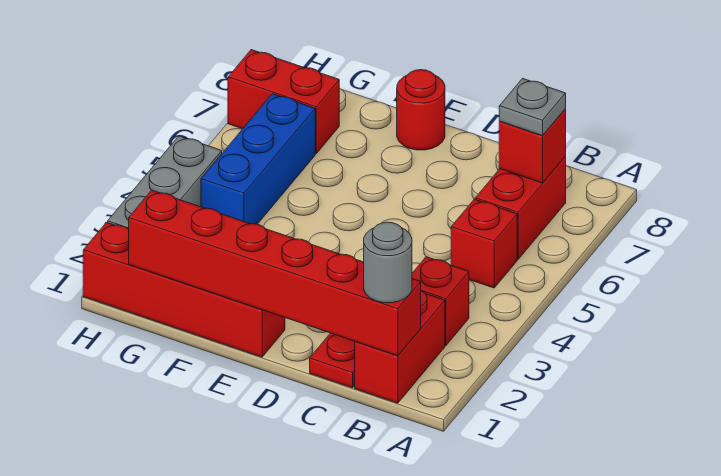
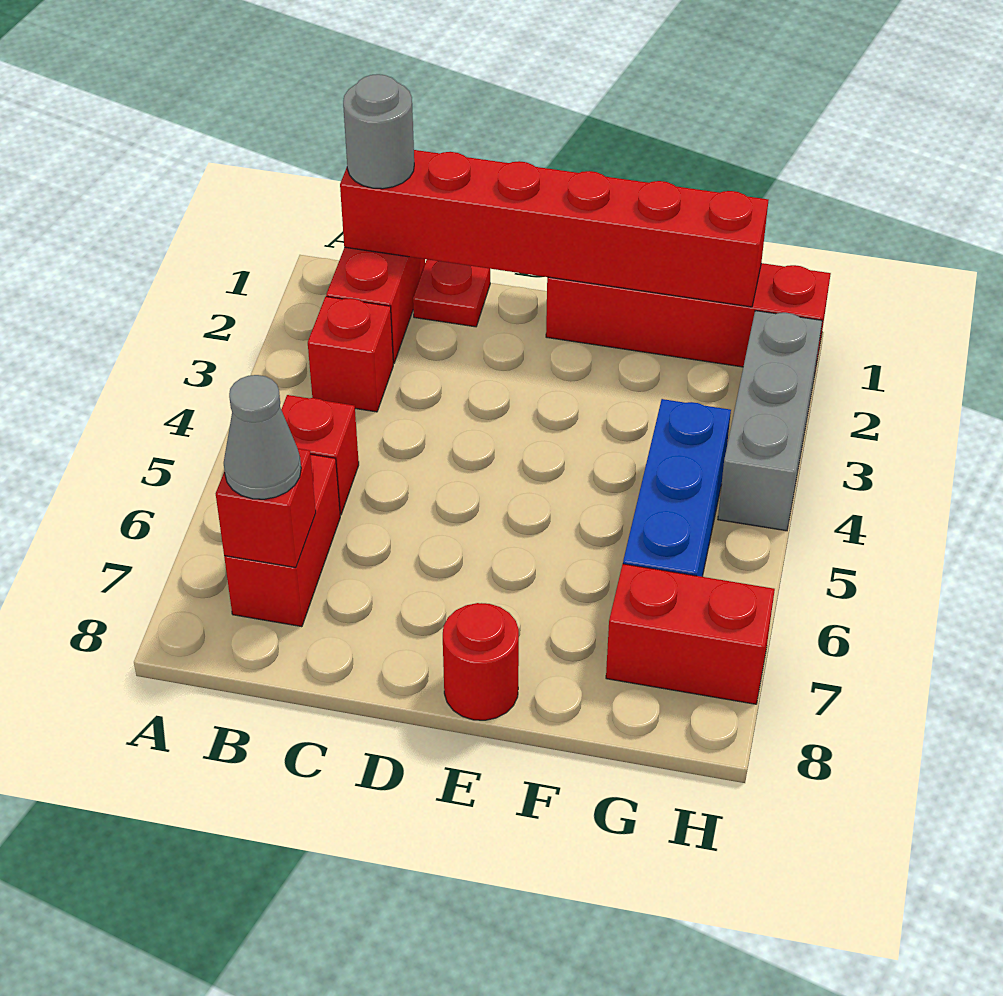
grey 1x1 plate [499,78,566,136] -> grey 1x1 cone [224,375,301,499]

